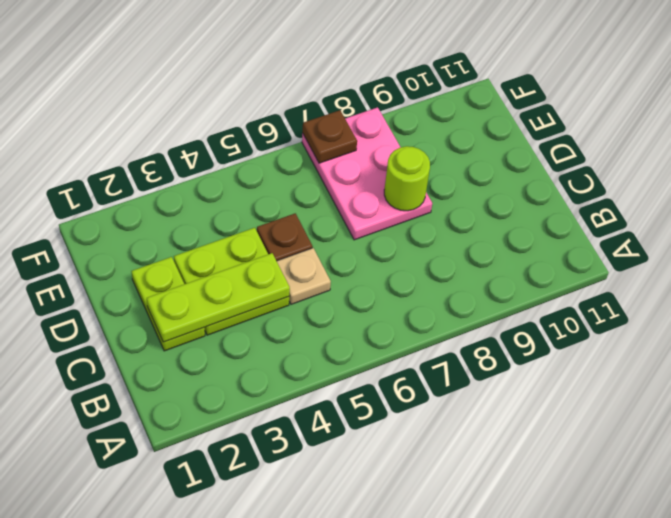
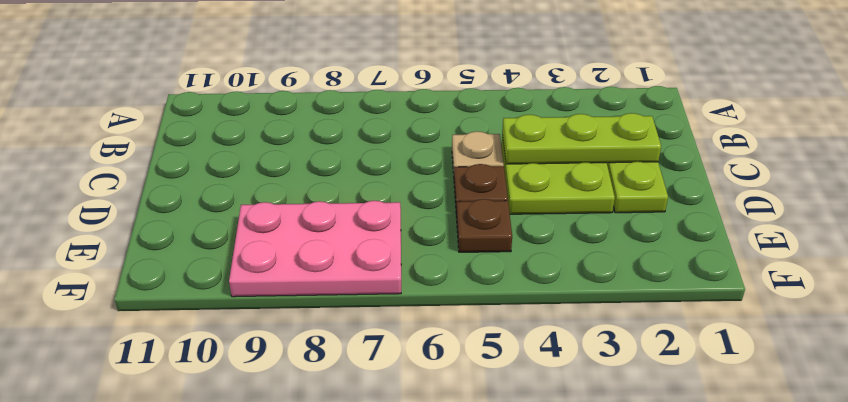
pink 2x3 plate [302,107,432,240] -> pink 2x3 plate turned to [229,201,401,297]
lime 1x1 round brick [384,146,430,211] -> none
brown 1x1 plate [303,110,357,163] -> brown 1x1 plate moved to [456,199,512,252]

